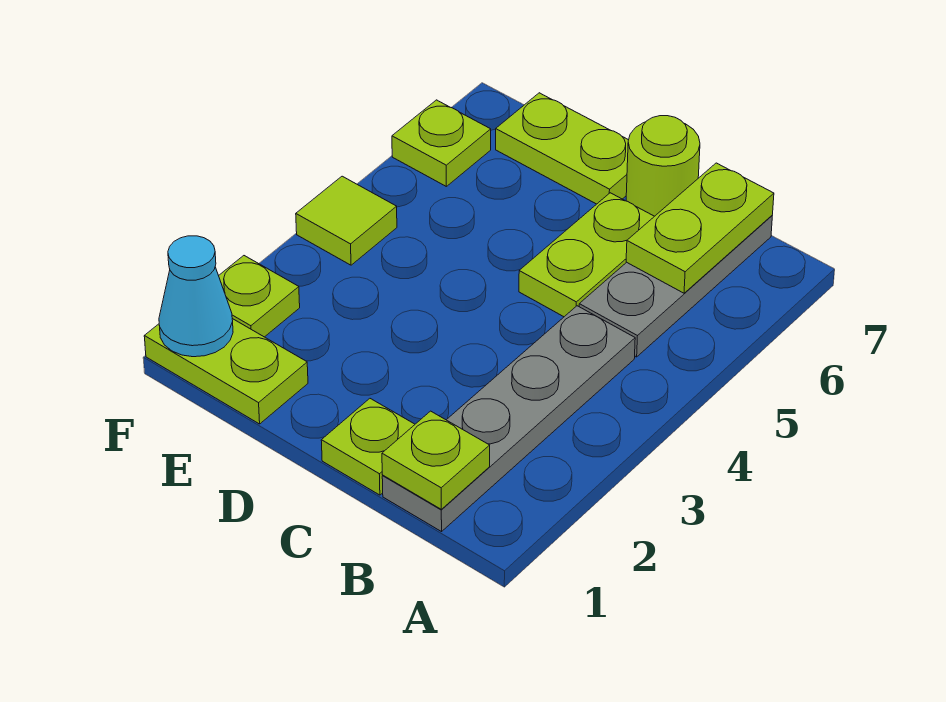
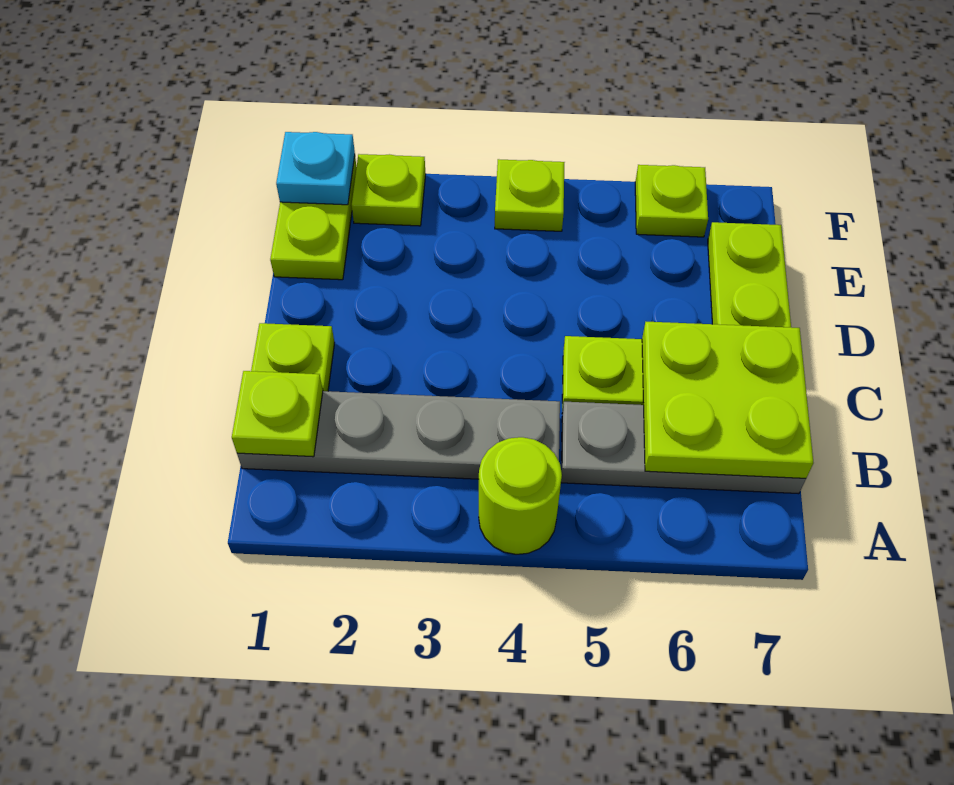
lime 1x2 plate [626,163,774,293] -> lime 2x2 plate [642,322,813,478]
lime 1x1 round brick [626,116,700,216] -> lime 1x1 round brick moved to [479,437,562,554]
cyan 1x1 cone [159,236,233,357] -> cyan 1x1 plate [276,132,355,205]
lime 1x1 tile [296,176,397,265] -> lime 1x1 plate [495,159,565,231]

